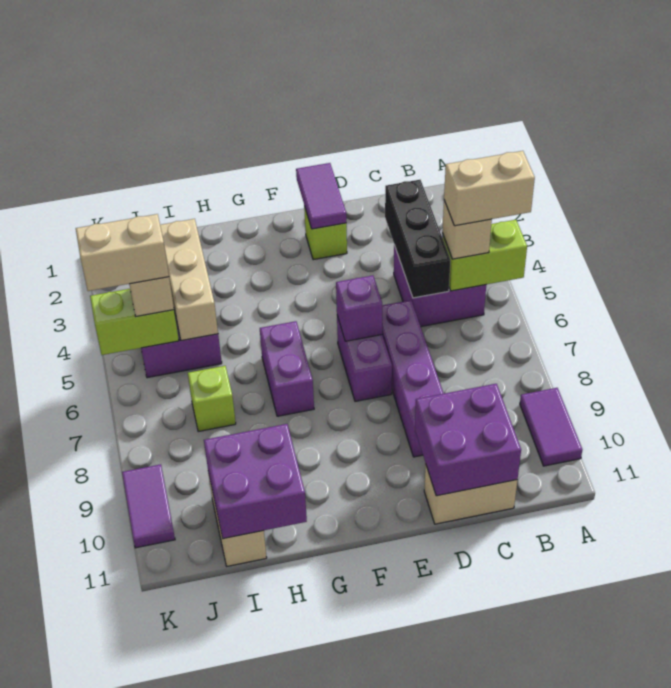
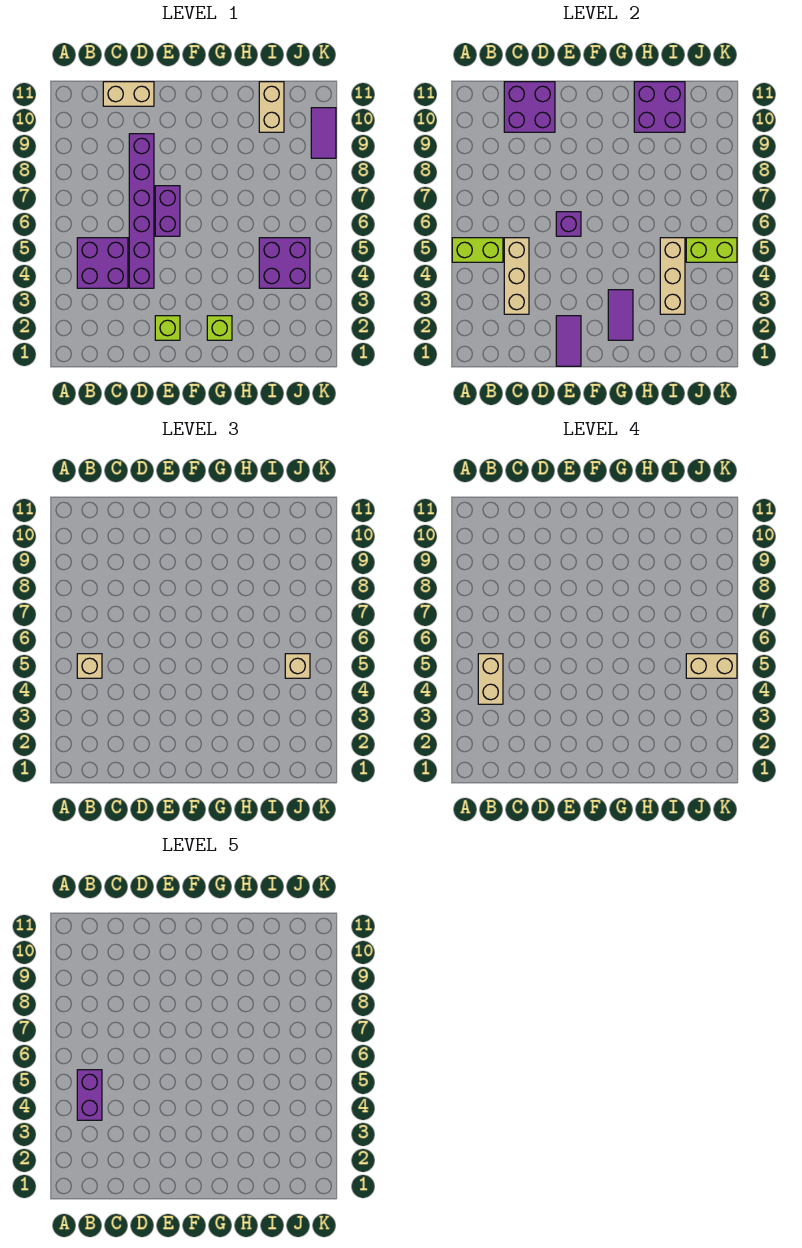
tan 1x2 brick [444,151,535,226] -> tan 1x2 brick turned to [478,654,503,704]
purple 1x2 tile [520,388,582,466] -> purple 1x2 tile moved to [608,290,633,340]
black 1x3 brick [385,180,451,298] -> tan 1x3 brick [504,238,529,314]
purple 1x4 brick [382,300,444,457] -> purple 1x6 brick [129,134,154,288]
purple 1x2 brick [260,321,314,416] -> purple 1x2 brick moved to [77,1070,102,1120]
lime 1x1 brick [188,366,236,432] -> lime 1x1 brick moved to [207,316,232,340]

